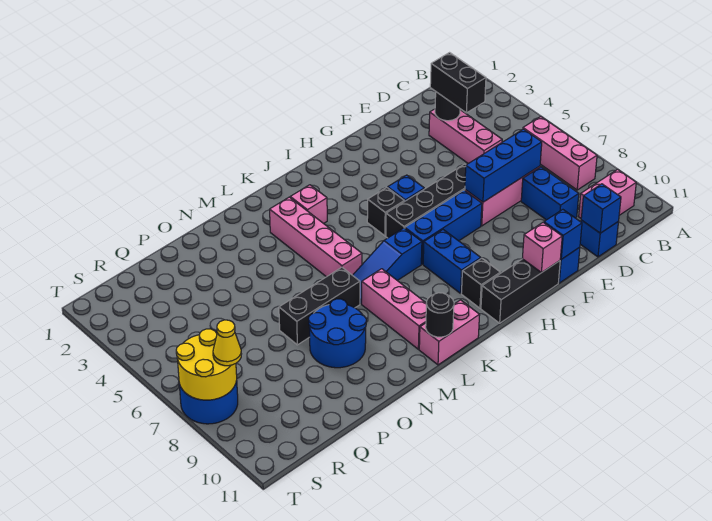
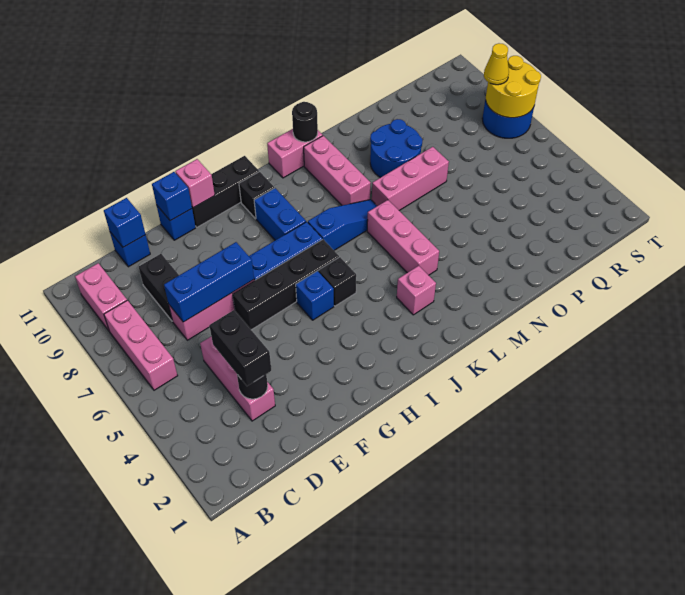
pink 1x2 brick [579,169,636,218] -> pink 1x2 brick turned to [75,263,127,330]
blue 1x2 brick [521,167,579,220] -> black 1x2 brick [139,254,179,321]
pink 1x4 brick [270,197,362,277] -> pink 1x3 brick [367,200,439,275]
black 1x3 brick [279,267,360,345] -> pink 1x3 brick [372,147,449,210]

